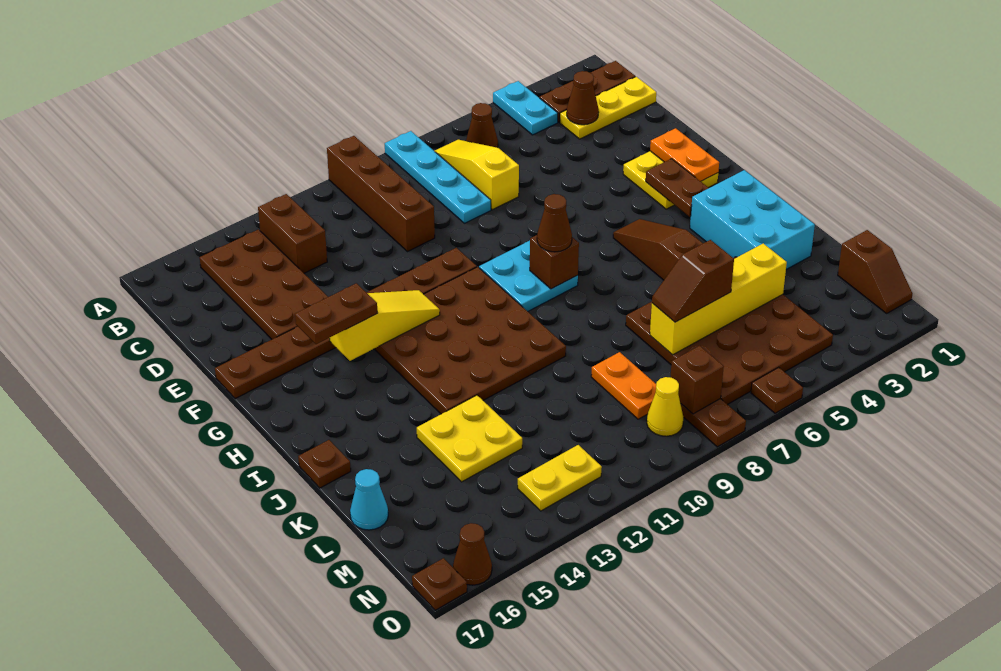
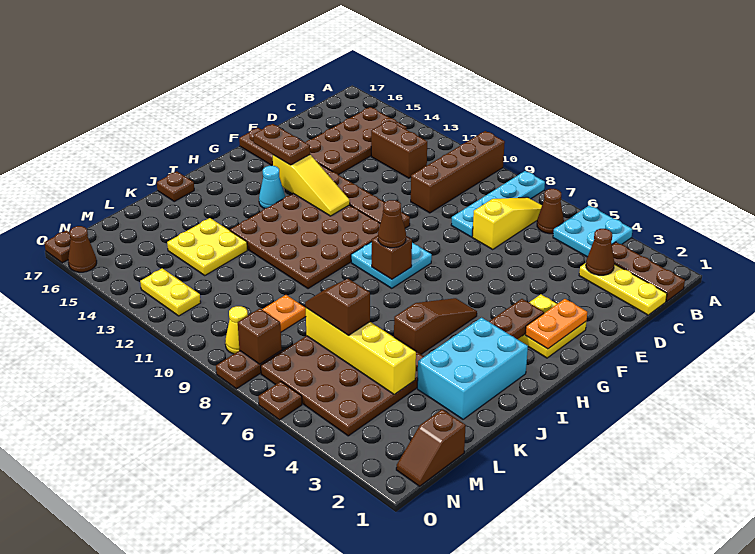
cyan 1x2 plate [493,81,558,135] -> cyan 2x2 plate [553,206,633,257]
brown 1x2 brick [258,194,327,273] -> brown 1x2 brick turned to [371,120,427,178]
cyan 1x1 cone [350,469,388,530] -> cyan 1x1 cone moved to [259,166,285,209]

